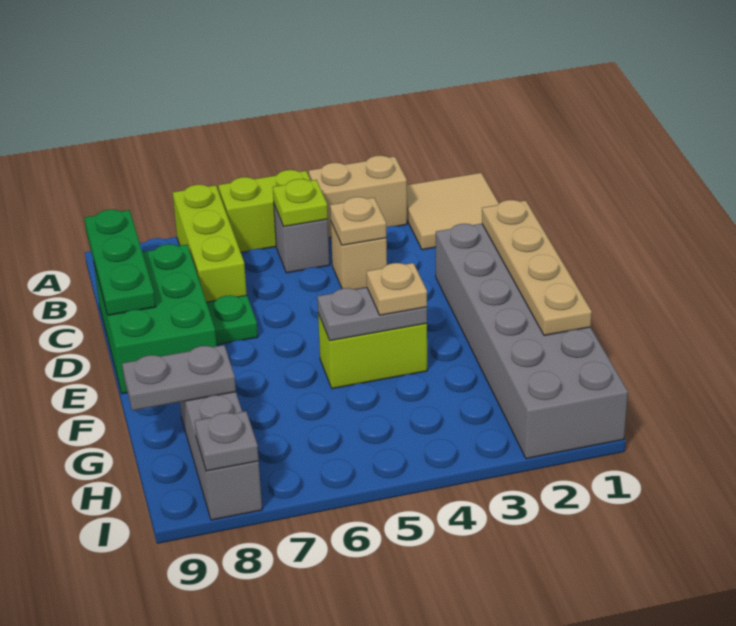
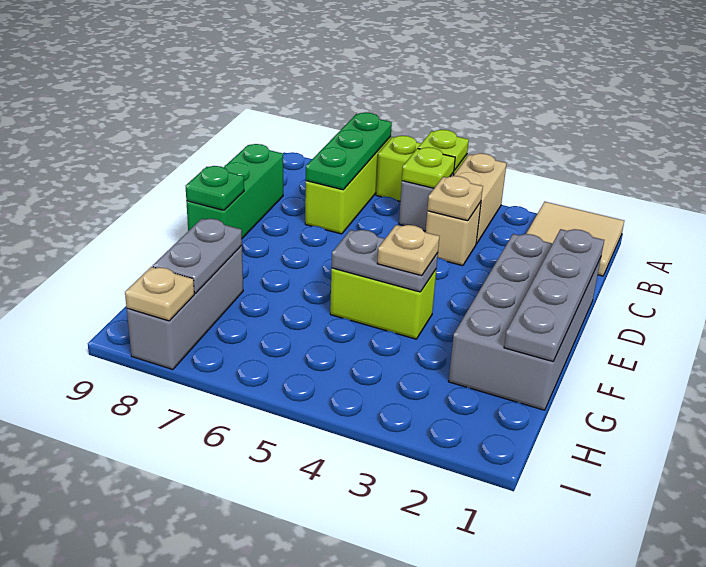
tan 1x2 brick [309,156,407,238] -> tan 1x2 brick turned to [453,153,507,244]
none -> lime 1x1 plate [418,130,469,171]
green 1x3 plate [85,209,155,315] -> green 1x3 plate moved to [306,112,392,190]
green 2x3 brick [94,244,217,394] -> green 1x3 brick [186,144,283,238]
grey 2x6 brick [436,224,628,459] -> grey 2x4 brick [449,234,601,410]
tan 1x4 plate [482,200,592,336] -> grey 1x4 plate [504,229,604,362]
green 1x1 plate [206,295,258,345] -> green 1x1 plate moved to [186,166,244,210]
grey 1x2 plate [122,345,236,411] -> grey 1x2 plate turned to [153,219,242,293]
grey 1x1 plate [195,411,259,471] -> tan 1x1 plate [125,267,194,321]

